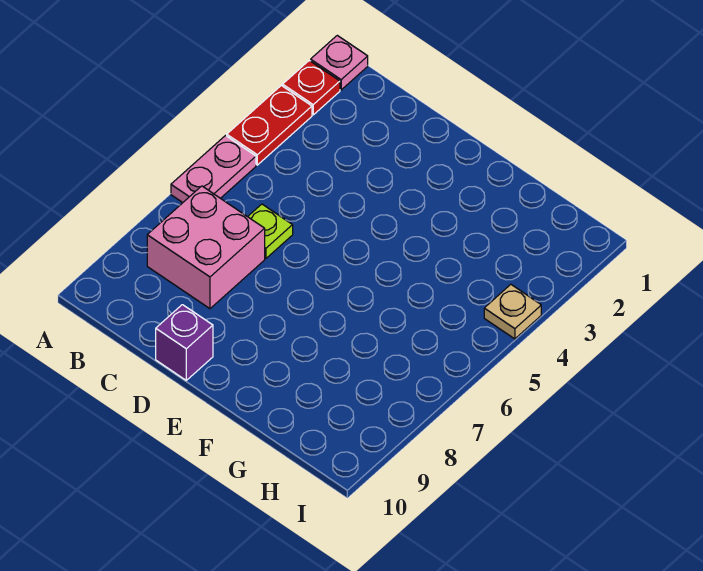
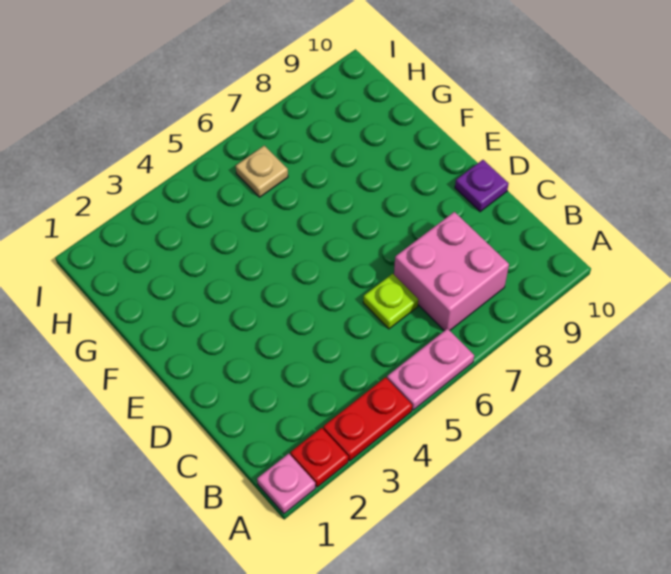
purple 1x1 brick [156,305,213,380] -> purple 1x1 plate [455,160,509,212]
tan 1x1 plate [484,285,541,339] -> tan 1x1 plate moved to [236,146,288,197]

